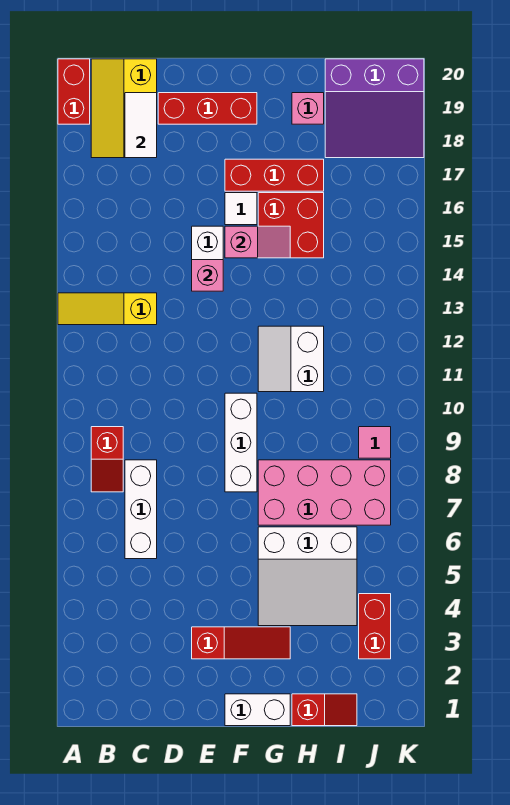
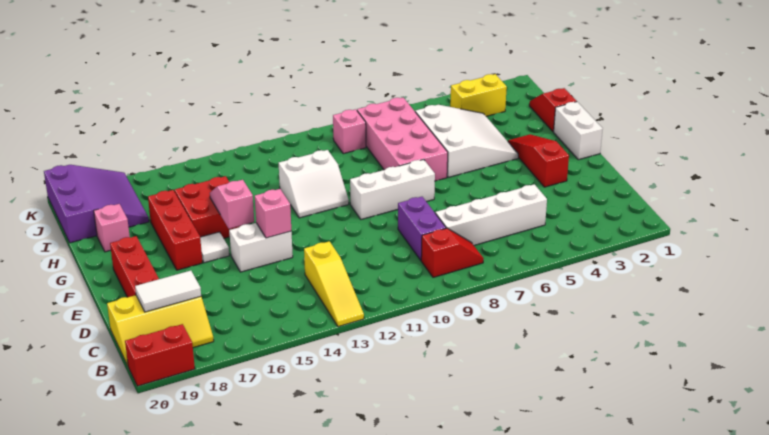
white 1x3 brick [125,460,157,559] -> white 1x4 brick [435,184,547,245]
none -> purple 1x2 brick [398,197,446,260]
red 1x2 brick [359,594,391,659] -> yellow 1x2 brick [450,74,507,116]
pink 1x1 tile [359,427,391,458] -> pink 1x1 brick [333,109,366,154]

